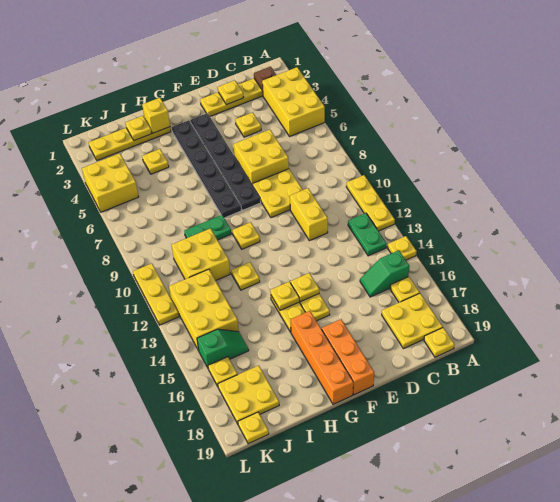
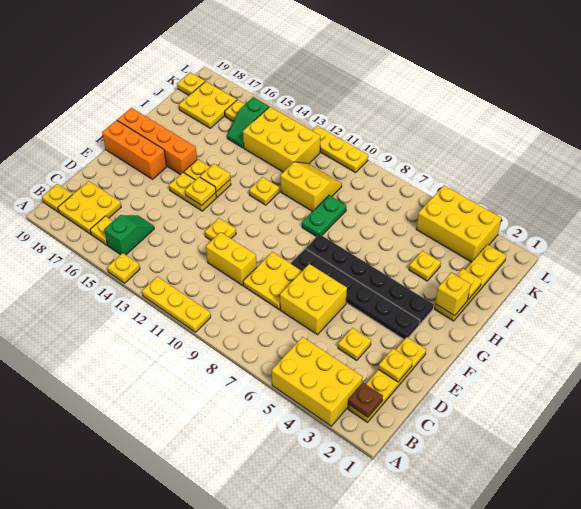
green 1x2 plate [348,213,387,256] -> none
yellow 1x1 plate [232,222,260,249] -> yellow 1x1 plate moved to [205,218,236,241]
yellow 2x2 brick [172,228,230,281] -> yellow 2x2 slope [280,162,342,212]
yellow 2x2 brick [82,153,139,212] -> yellow 2x3 brick [416,185,501,262]

